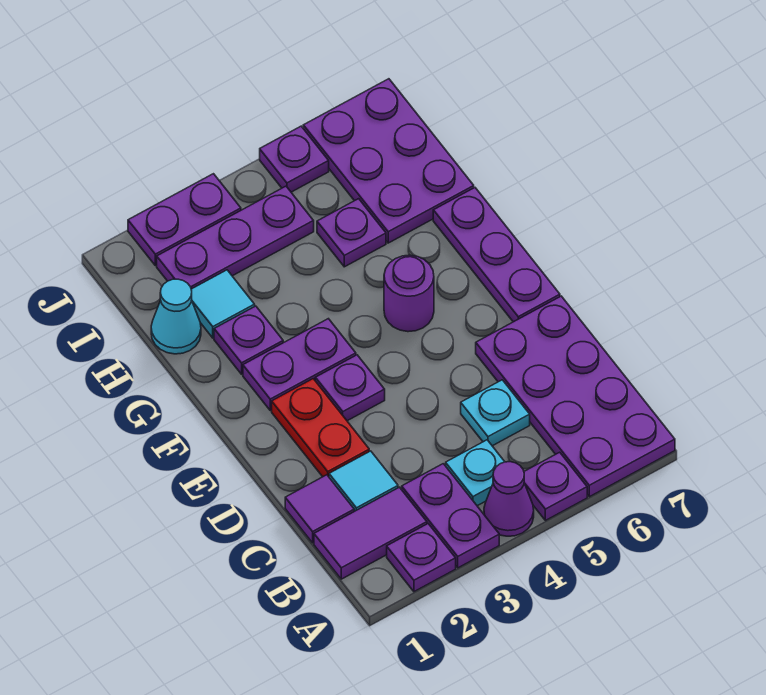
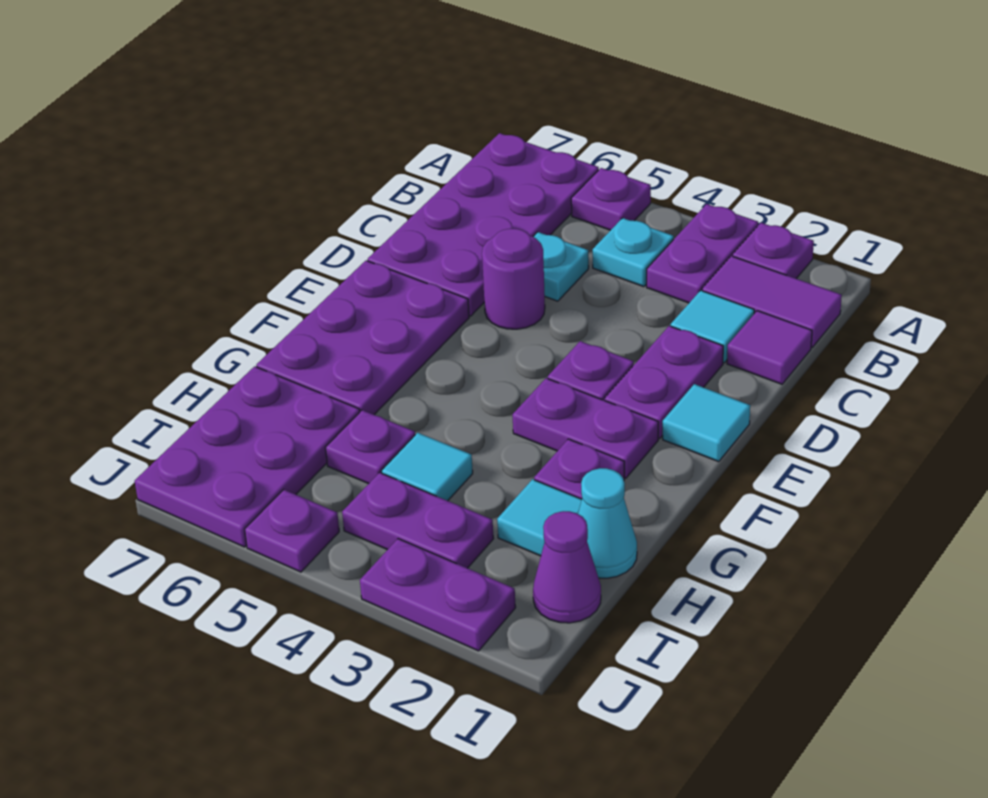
purple 1x1 cone [484,462,534,536] -> purple 1x1 cone moved to [533,511,601,623]
red 1x2 plate [272,379,369,477] -> purple 1x2 plate [605,326,723,439]
none -> cyan 1x1 tile [663,384,750,462]
purple 1x3 plate [433,188,560,322] -> purple 2x3 plate [257,261,469,415]
purple 1x1 round brick [384,255,434,332] -> purple 1x1 round brick moved to [482,229,545,329]
none -> cyan 1x1 tile [381,433,473,501]
purple 1x3 plate [157,186,314,289] -> purple 1x2 plate [342,473,494,568]

